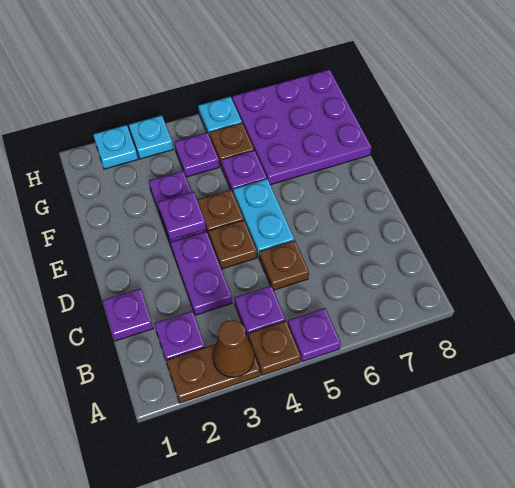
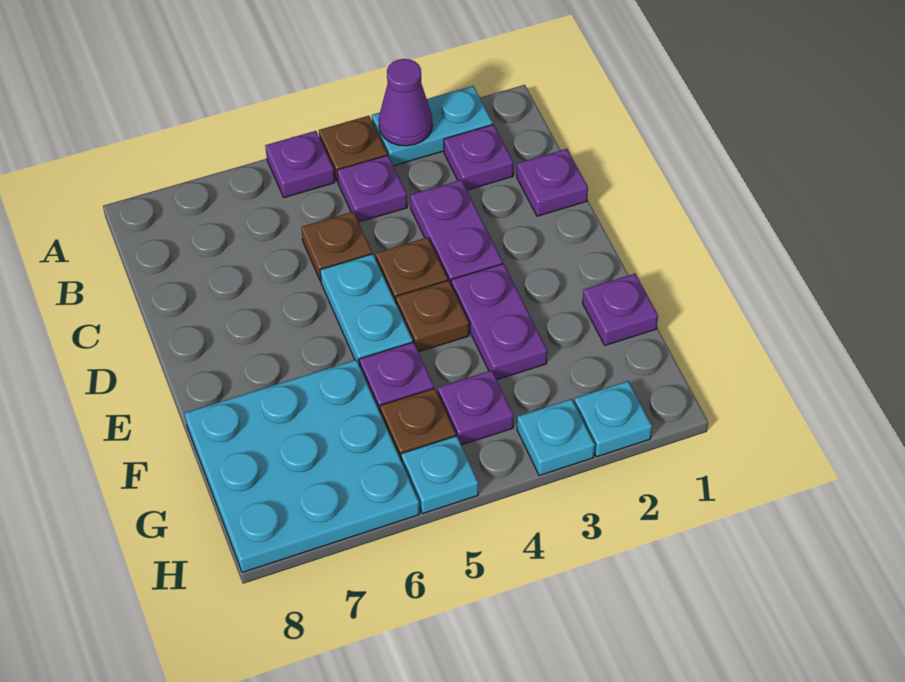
brown 1x2 plate [166,335,260,403] -> cyan 1x2 plate [372,86,493,166]
brown 1x1 cone [213,320,254,377] -> purple 1x1 cone [379,59,432,146]
purple 1x1 plate [158,192,206,240] -> purple 1x1 plate moved to [583,274,658,345]
purple 3x3 plate [232,69,371,185] -> cyan 3x3 plate [185,360,419,573]

